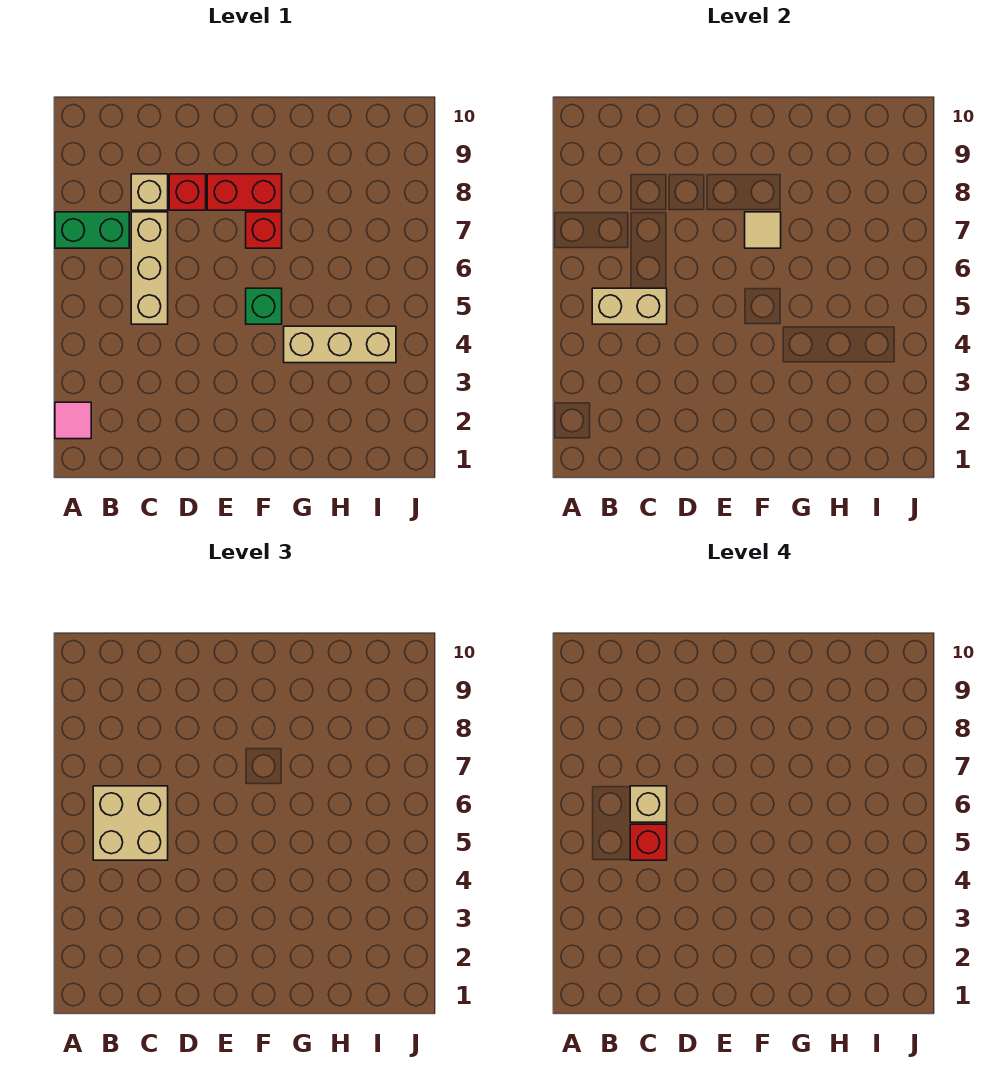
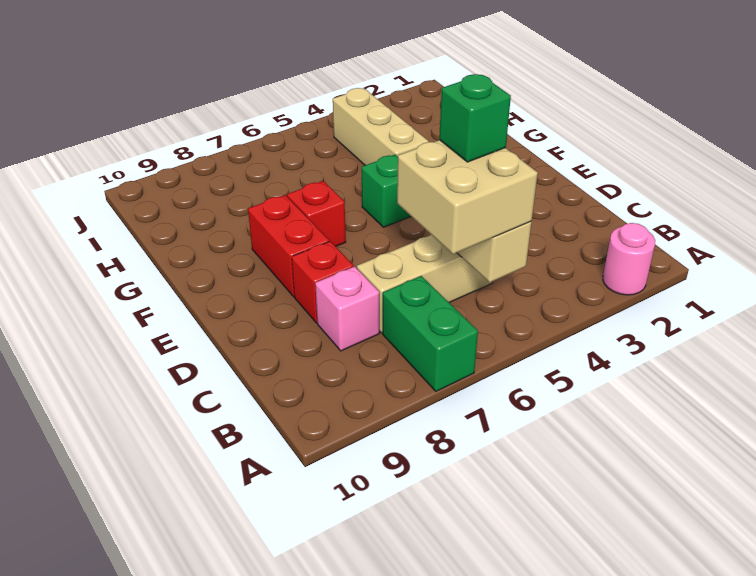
pink 1x1 tile [55,402,91,439] -> pink 1x1 round brick [603,223,655,295]
red 1x1 brick [630,824,667,860] -> green 1x1 brick [439,74,511,162]
tan 1x1 brick [630,786,667,822] -> none
tan 1x1 brick [131,174,168,210] -> pink 1x1 brick [315,266,379,351]
tan 1x1 tile [745,212,781,248] -> none

